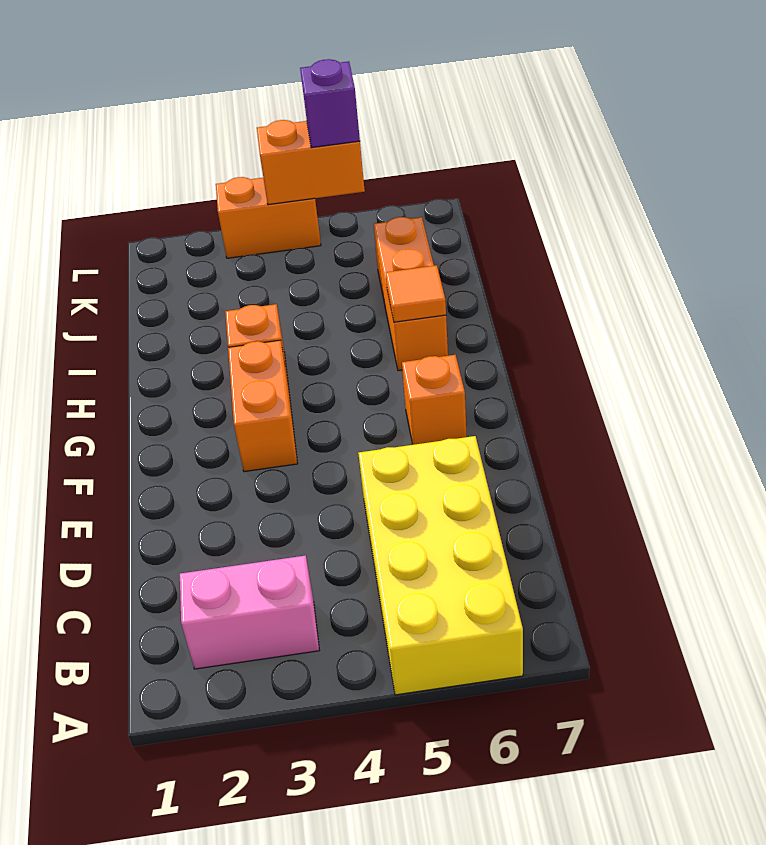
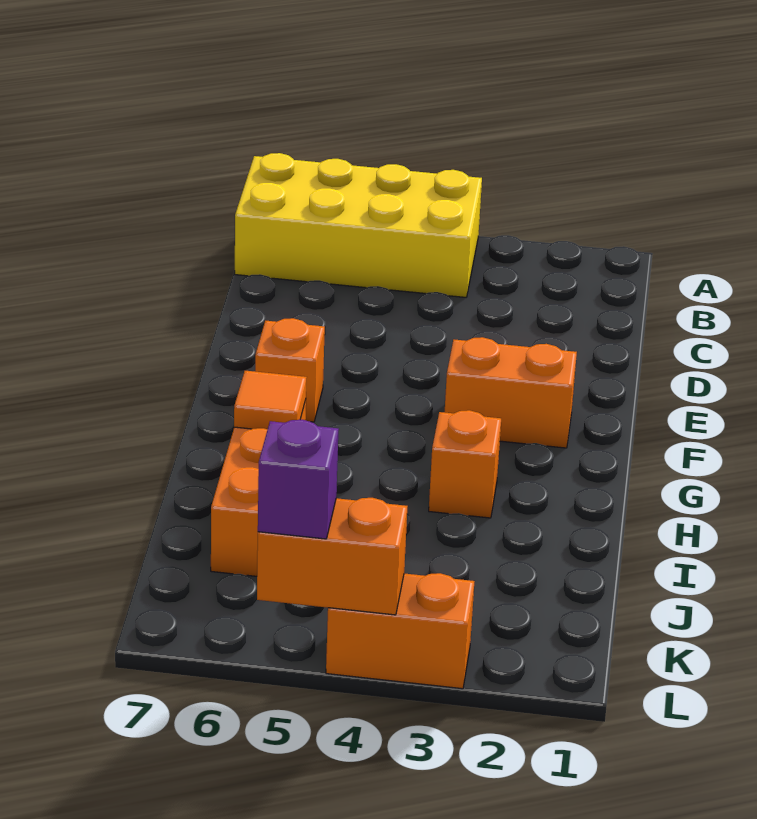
yellow 2x4 brick [358,436,523,695] -> yellow 2x4 brick turned to [235,153,482,297]
pink 1x2 brick [180,555,320,669] -> none
orange 1x2 brick [228,340,298,472] -> orange 1x2 brick turned to [445,337,577,448]

